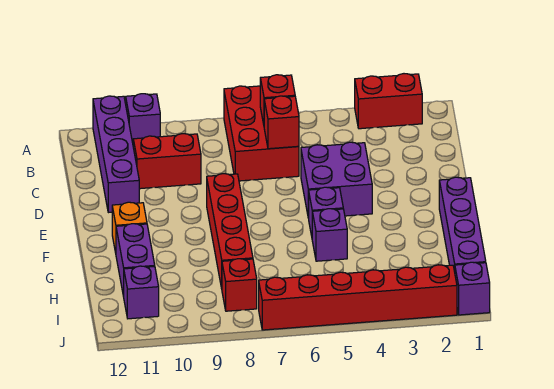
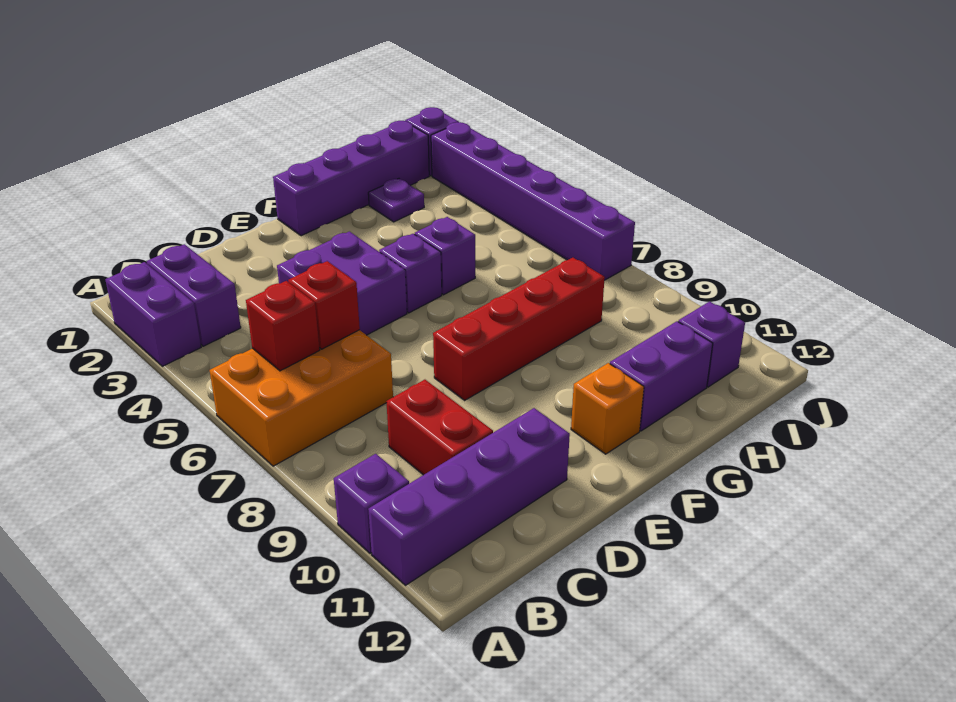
red 1x2 brick [355,74,422,129] -> purple 1x2 brick [105,262,201,366]
red 2x3 brick [224,86,299,181] -> orange 2x3 brick [210,330,393,466]
none -> purple 1x2 brick [147,244,241,346]
none -> purple 1x1 plate [368,179,424,222]
red 1x1 brick [222,259,257,311] -> none
red 1x6 brick [259,265,457,330] -> purple 1x6 brick [431,122,635,280]

